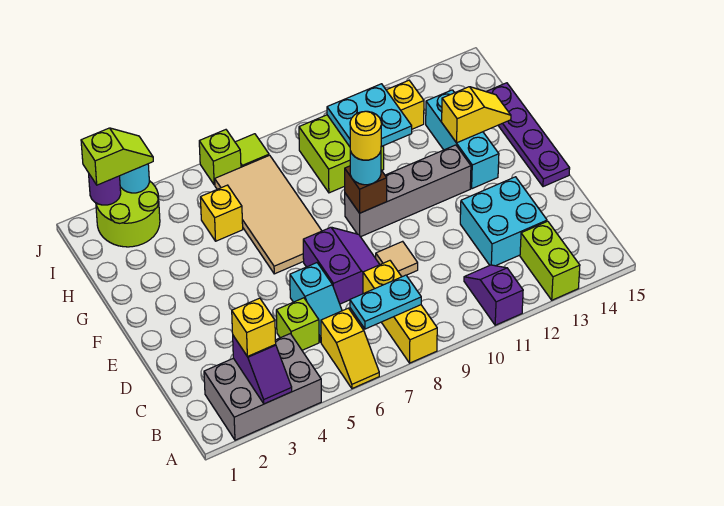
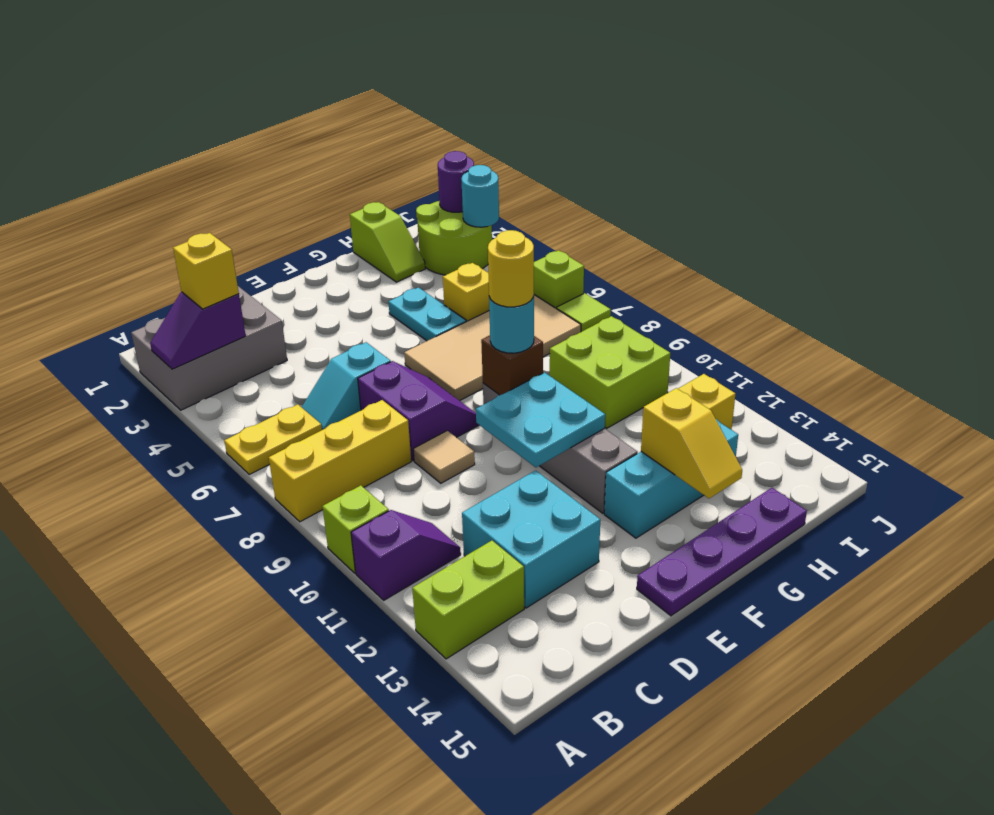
grey 2x3 brick [204,334,321,440] -> grey 2x3 brick turned to [131,286,287,410]
yellow 1x2 slope [321,308,379,389] -> yellow 1x2 plate [224,404,322,474]
cyan 1x2 plate [350,275,421,329] -> cyan 1x2 plate moved to [389,287,466,341]
lime 1x1 brick [276,298,319,350] -> lime 1x1 brick moved to [322,485,389,573]
purple 2x2 slope [303,227,380,304] -> purple 2x2 slope turned to [358,361,479,461]
cyan 2x2 plate [327,84,412,147] -> cyan 2x2 plate moved to [476,372,605,467]
lime 1x2 slope [81,128,153,185] -> lime 1x2 slope moved to [350,202,425,282]

